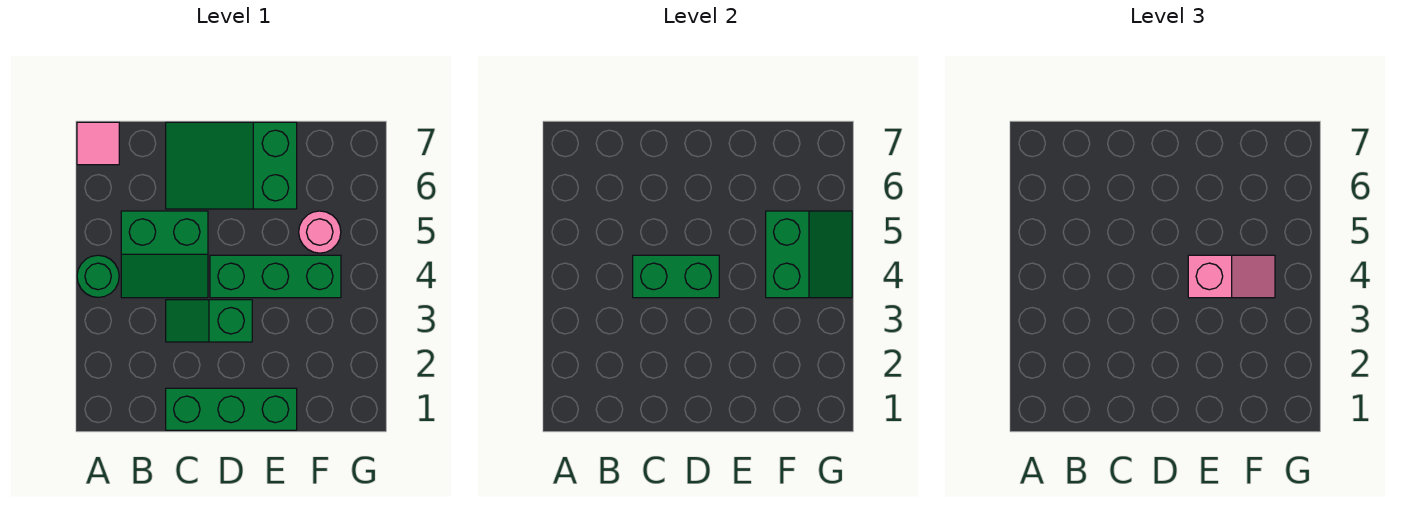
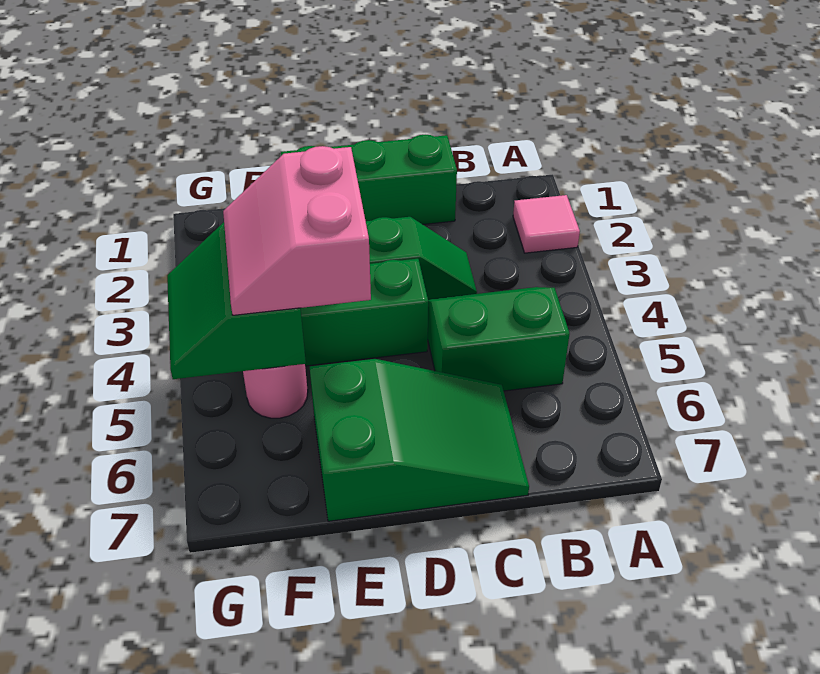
green 1x1 round brick [77,255,119,297] -> none
pink 1x1 tile [77,122,119,165] -> pink 1x1 tile moved to [513,195,580,253]
green 1x2 brick [633,255,719,298] -> none
pink 1x2 slope [1188,255,1275,298] -> pink 2x2 slope [223,146,371,315]

